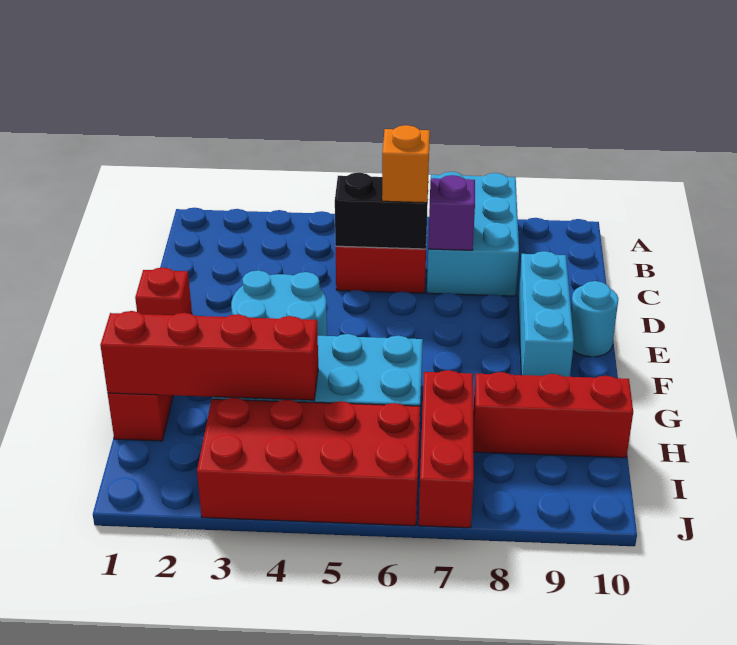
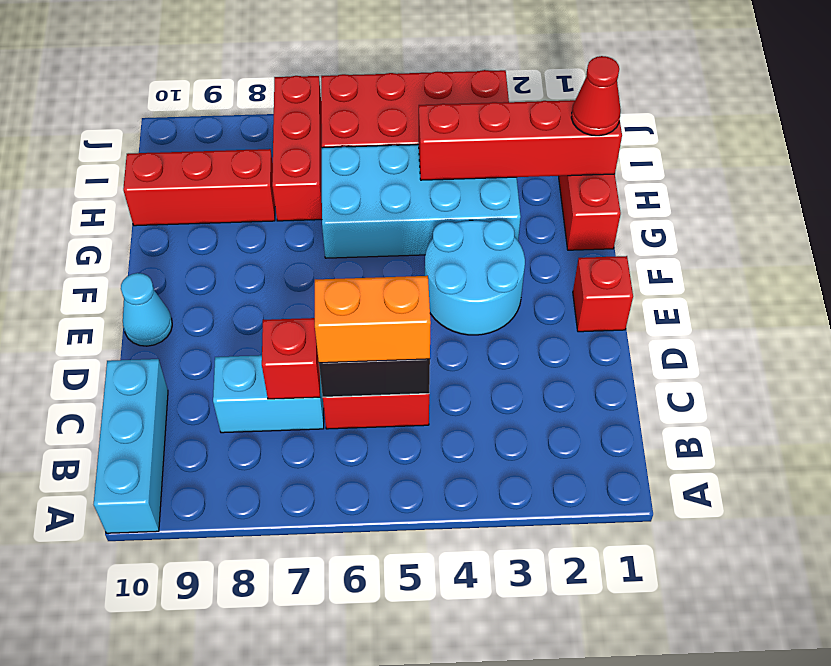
cyan 2x3 brick [427,172,519,296] -> cyan 1x2 brick [213,355,324,433]
orange 1x1 brick [382,125,430,203] -> orange 1x2 brick [315,276,431,363]
purple 1x1 brick [428,175,475,250] -> red 1x1 brick [262,318,320,399]
cyan 1x3 brick [518,251,574,377] -> cyan 1x3 brick moved to [94,359,168,533]
cyan 1x1 round brick [571,281,618,357] -> cyan 1x1 cone [121,273,172,346]
none -> red 1x1 cone [571,56,621,136]

